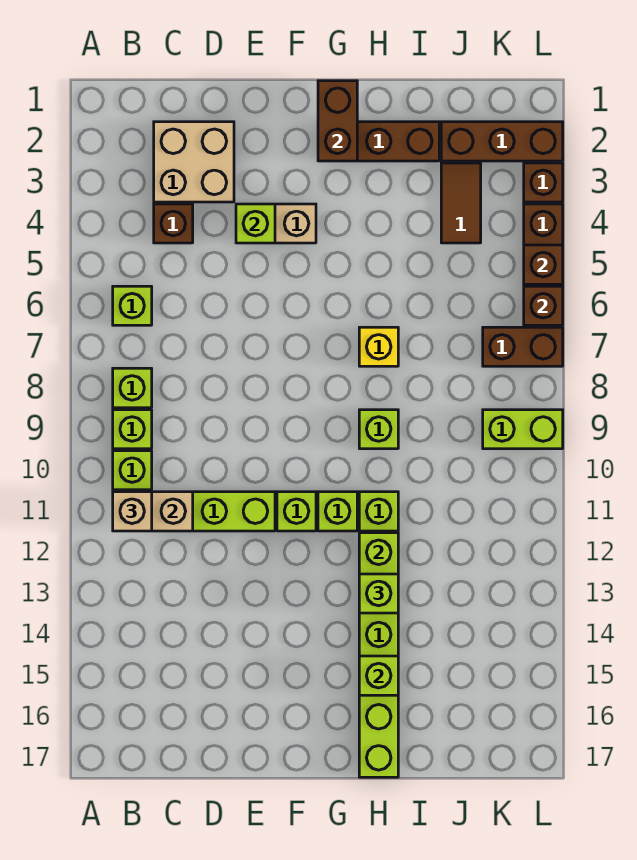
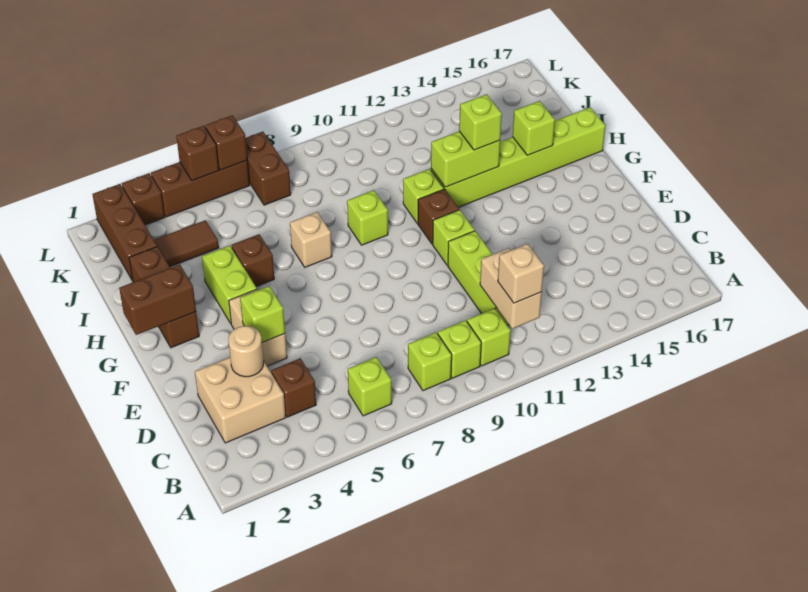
none -> tan 1x1 round brick [228,326,264,377]
lime 1x1 brick [318,492,357,531] -> brown 1x1 brick [418,189,459,244]
none -> brown 1x1 brick [232,234,274,287]
yellow 1x1 brick [359,327,398,366] -> tan 1x1 brick [290,212,332,267]
lime 1x2 brick [483,410,563,449] -> lime 1x2 brick moved to [202,245,257,323]

